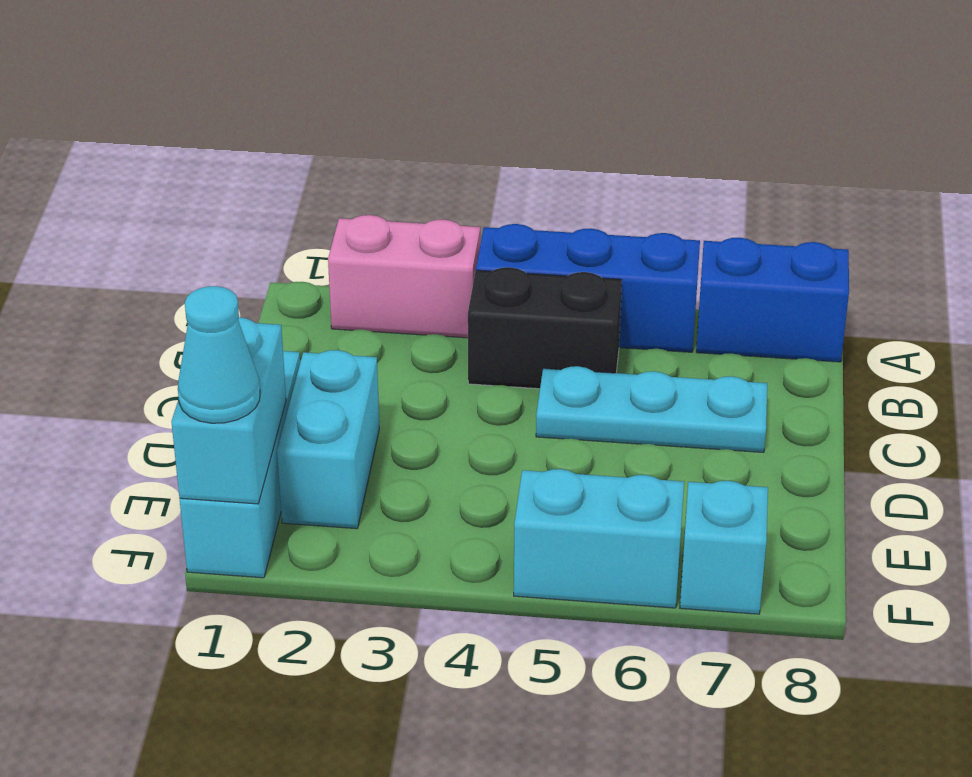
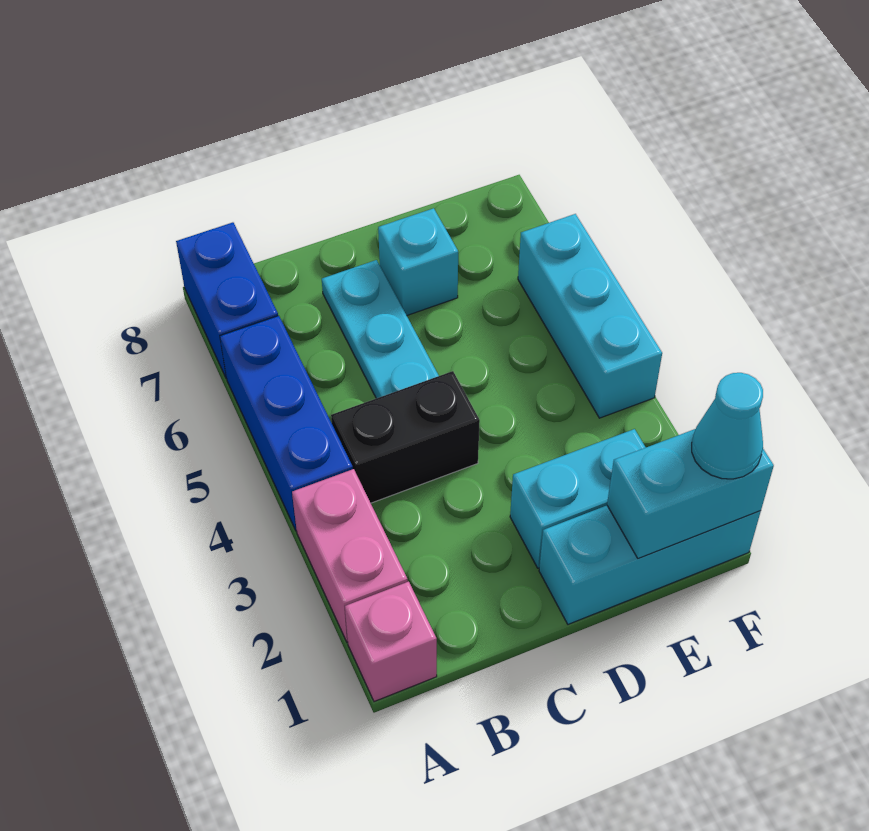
none -> pink 1x1 brick [345,581,437,702]
black 1x2 brick [468,267,622,389] -> black 1x2 brick turned to [331,371,480,503]
cyan 1x2 brick [514,469,684,608] -> cyan 1x3 brick [518,214,662,418]
cyan 1x1 brick [680,481,768,614] -> cyan 1x1 brick moved to [378,208,458,315]

